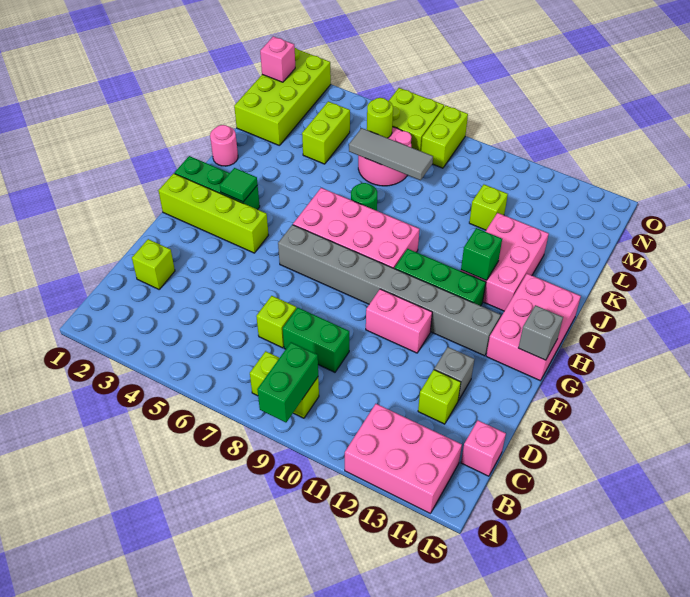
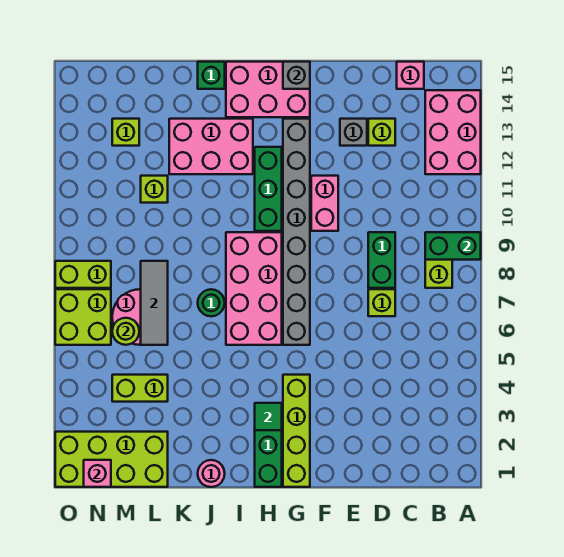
lime 1x1 brick [132,239,175,289] -> lime 1x1 brick moved to [112,119,139,146]
green 1x1 brick [461,228,502,280] -> green 1x1 brick moved to [198,62,225,89]

